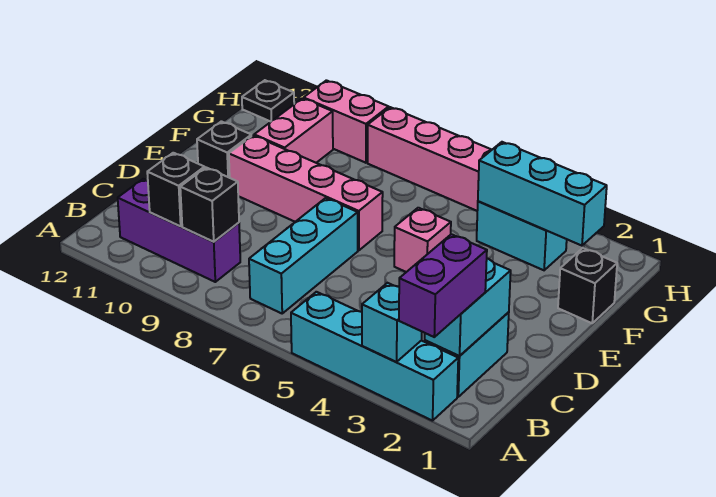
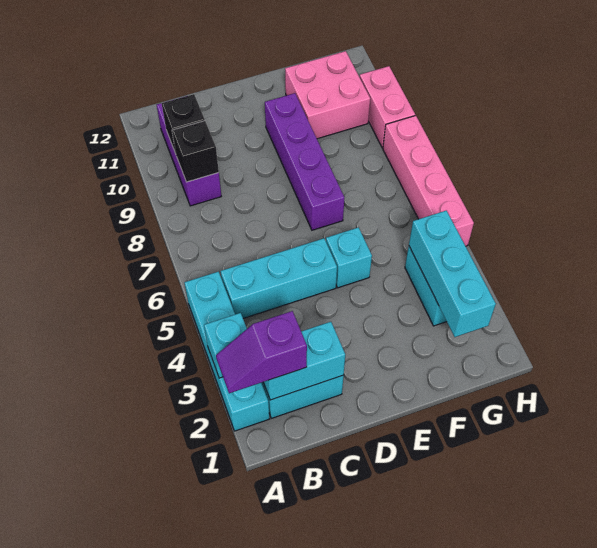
purple 1x2 brick [399,234,487,337] -> purple 1x2 slope [216,311,307,393]
cyan 1x3 brick [249,198,358,313] -> cyan 1x3 brick moved to [221,238,337,318]
pink 1x1 brick [394,208,451,272] -> cyan 1x1 brick [326,227,372,288]
pink 1x4 brick [229,135,383,251] -> purple 1x4 brick [265,93,345,230]
black 1x1 brick [197,121,251,178] -> none
black 1x1 brick [558,248,617,323] -> none
pink 1x2 brick [254,98,333,163] -> pink 2x2 brick [285,51,370,139]
black 1x1 plate [242,80,294,122] -> none

